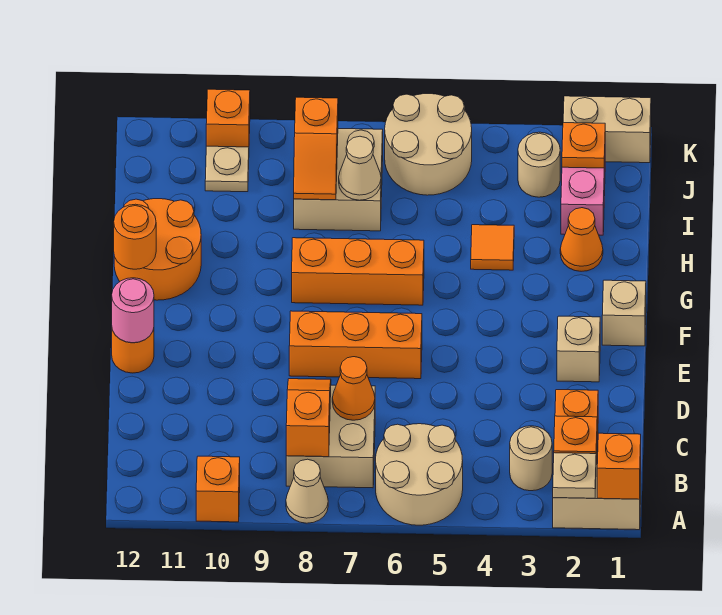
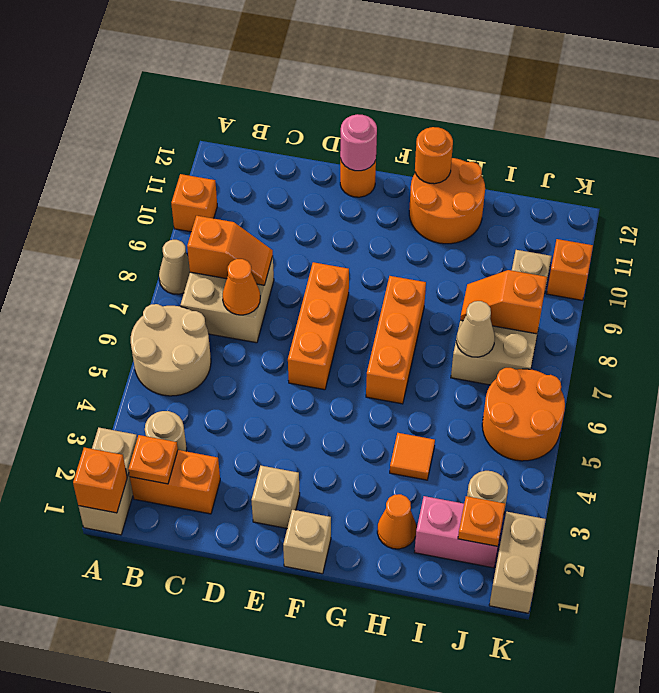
tan 2x2 round brick [385,94,472,195] -> orange 2x2 round brick [482,368,565,461]

